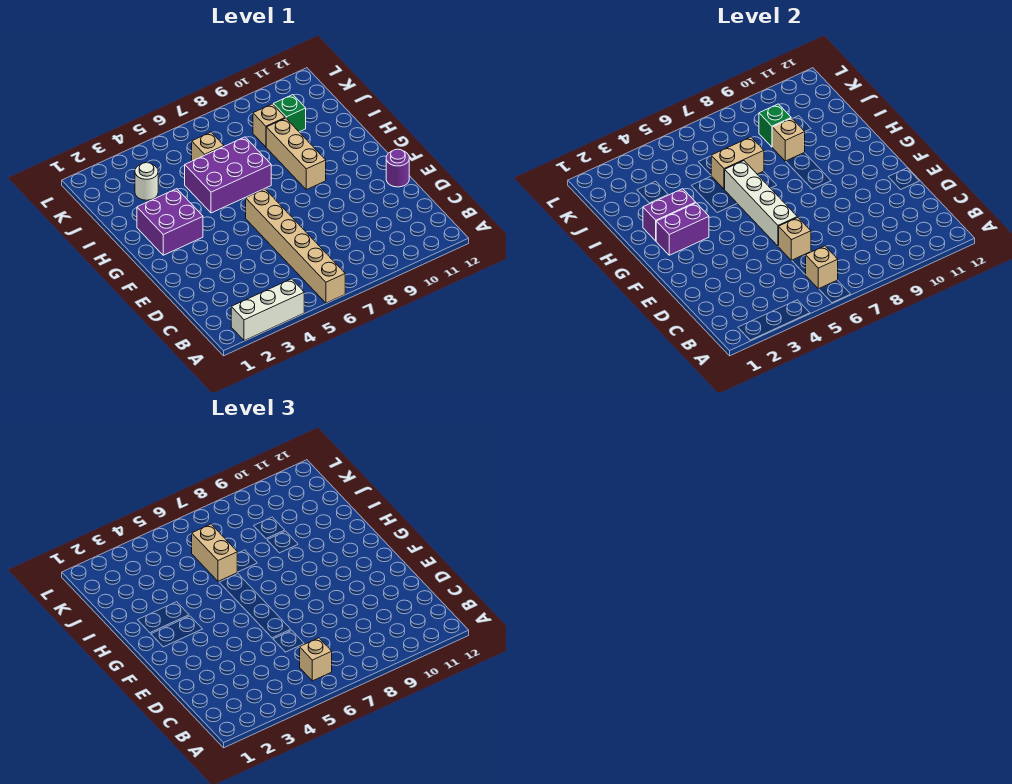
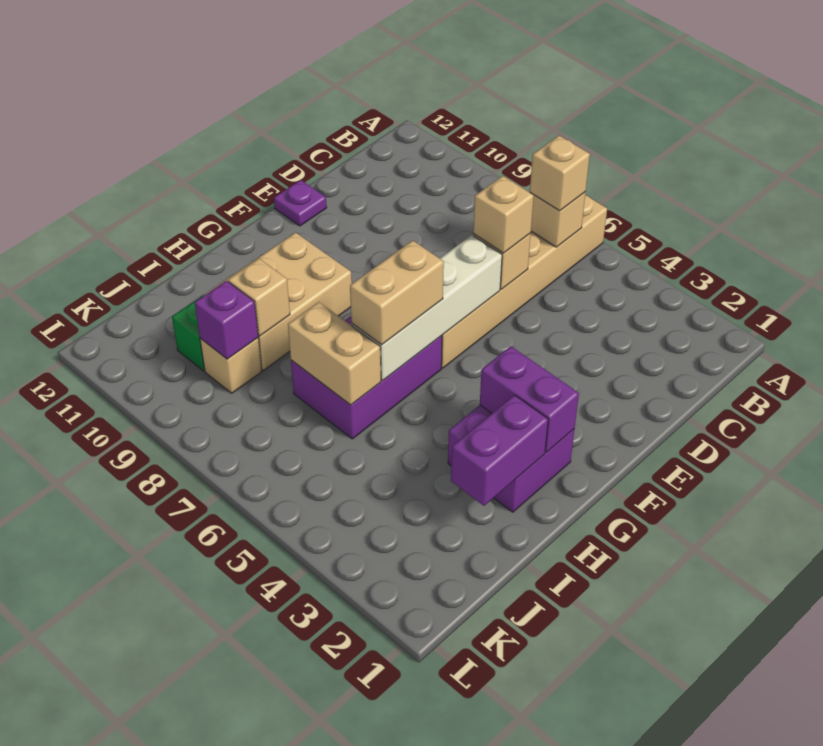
white 1x3 brick [231,279,304,341] -> none
purple 1x1 round brick [386,149,409,187] -> purple 1x1 plate [274,180,327,226]
tan 1x3 brick [266,118,326,190] -> tan 2x3 brick [204,233,352,370]
purple 1x2 brick [643,189,696,241] -> purple 1x2 brick turned to [451,395,548,506]
purple 2x3 brick [185,137,271,213] -> purple 2x3 brick turned to [291,316,442,439]
tan 1x2 brick [192,524,237,581] -> tan 1x2 brick moved to [350,241,444,345]
white 1x1 round brick [135,163,158,200] -> none
tan 1x1 brick [192,132,224,161] -> tan 1x1 brick moved to [473,176,534,253]
green 1x1 brick [759,104,791,147] -> purple 1x1 brick [195,281,258,359]

